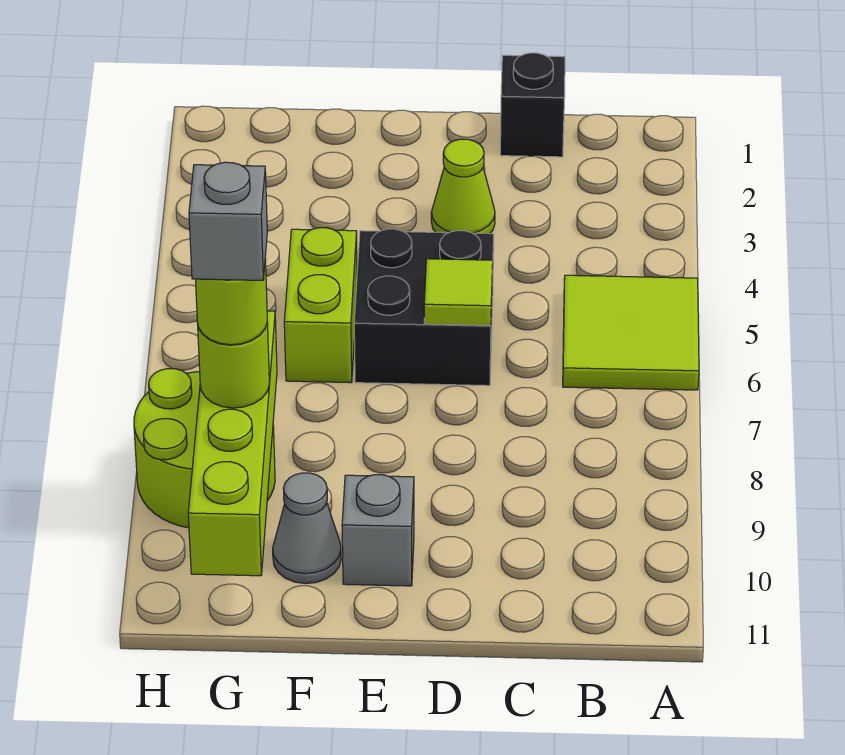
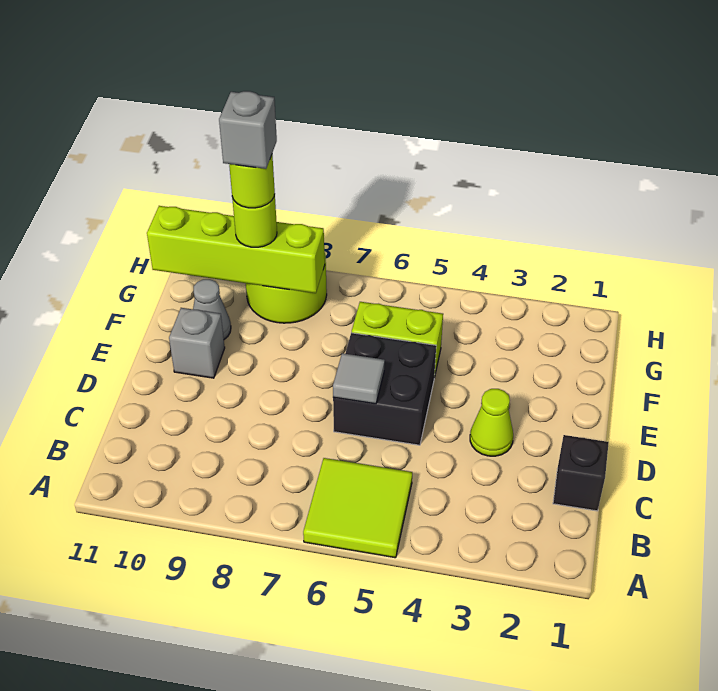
lime 1x1 tile [424,259,493,325] -> grey 1x1 tile [333,353,385,404]

